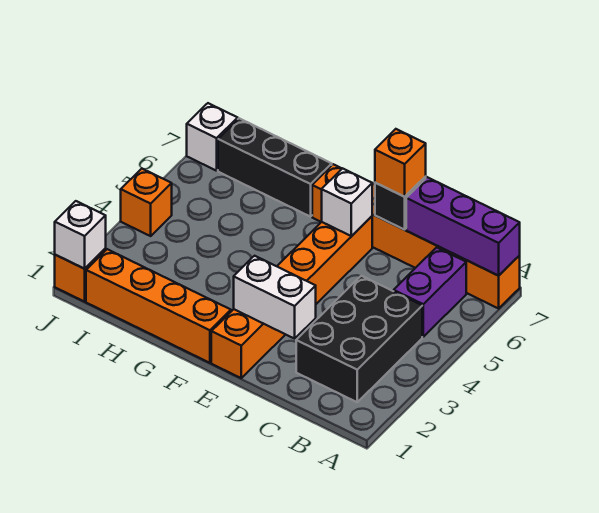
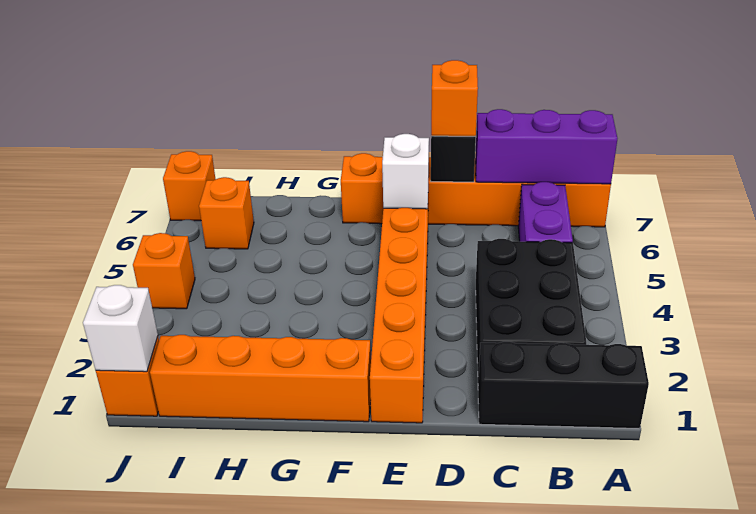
white 1x2 brick [234,256,316,339] -> none
black 1x3 brick [218,118,332,217] -> black 1x3 brick moved to [478,342,649,429]
none -> orange 1x1 brick [199,177,254,249]
white 1x1 brick [187,103,238,171] -> orange 1x1 brick [163,151,216,221]

